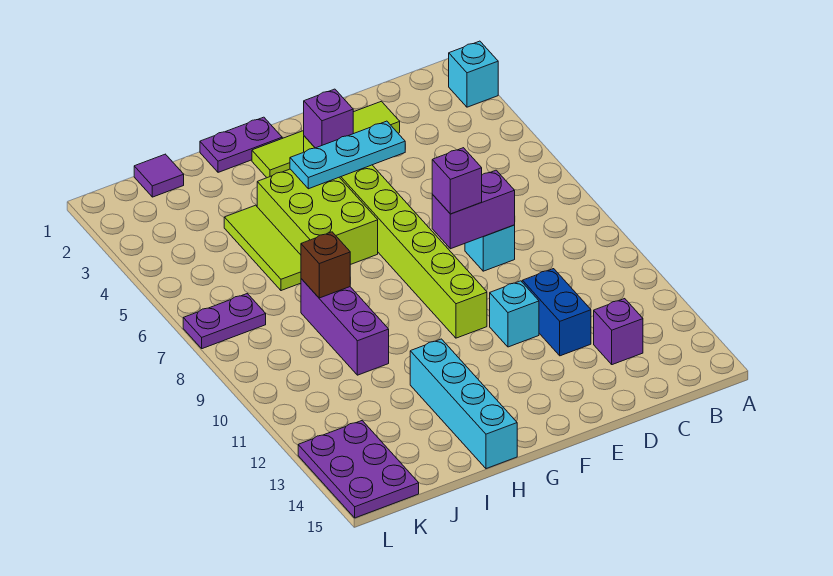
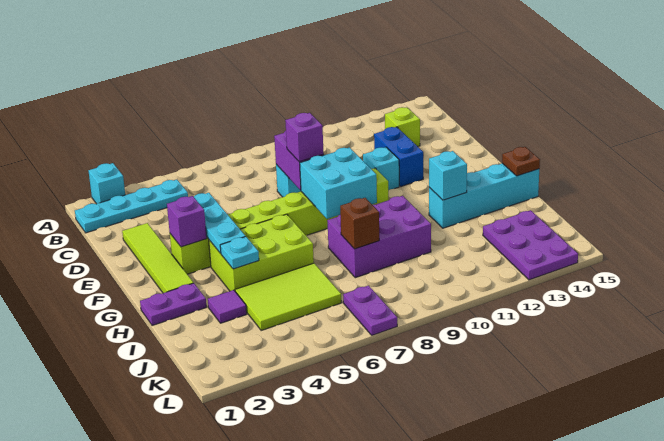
none -> cyan 1x4 plate [75,180,188,233]
purple 1x1 brick [594,299,643,365] -> lime 1x1 brick [385,107,420,146]
blue 1x2 brick [522,269,591,356] -> blue 1x2 brick turned to [374,127,423,186]
none -> cyan 2x2 brick [300,147,377,219]
purple 1x2 plate [200,117,282,172] -> purple 1x2 plate turned to [140,283,206,326]
none -> cyan 1x1 plate [220,237,259,269]
none -> cyan 1x1 brick [429,151,467,200]
none -> brown 1x1 plate [502,147,540,176]
lime 1x3 tile [224,205,301,291] -> lime 2x3 tile [235,263,342,330]
purple 1x3 brick [301,279,389,375] -> purple 2x3 brick [327,196,431,278]
purple 1x1 tile [134,154,184,197] -> purple 1x1 tile moved to [208,290,247,323]
purple 2x3 plate [298,421,419,518] -> purple 2x3 plate turned to [483,210,578,280]

